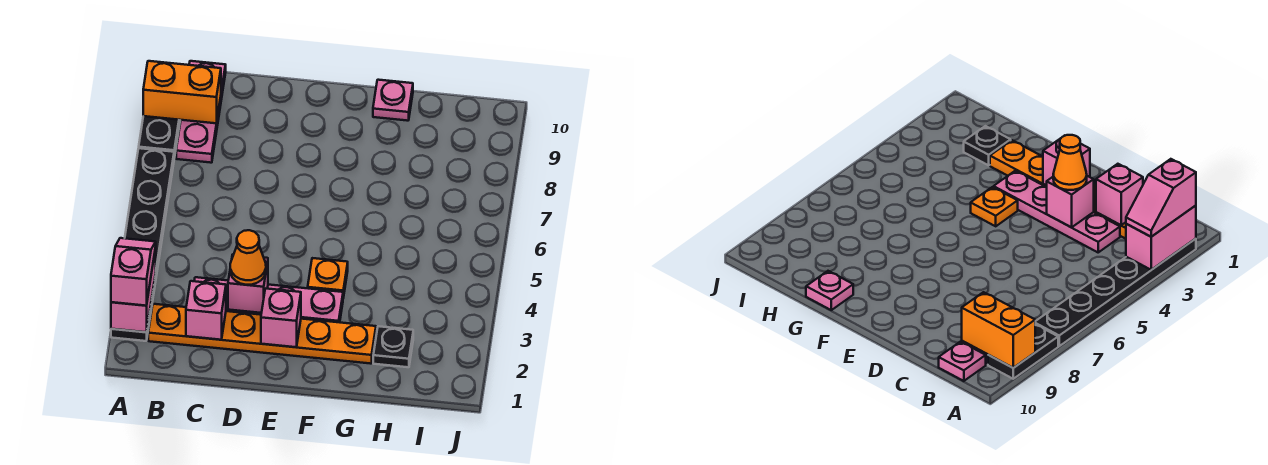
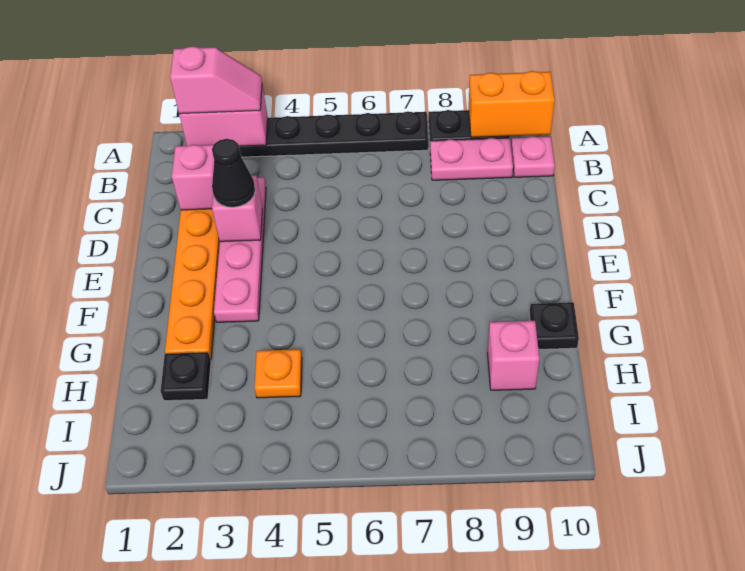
orange 1x2 brick [143,61,221,123] -> orange 1x2 brick turned to [469,71,555,138]
orange 1x1 cone [230,230,266,285] -> black 1x1 cone [212,139,255,207]
pink 1x1 brick [261,289,301,347] -> pink 1x1 brick moved to [488,321,539,390]
orange 1x1 plate [308,258,348,298] -> orange 1x1 plate moved to [255,349,302,398]
pink 1x1 plate [373,80,413,121] -> black 1x1 plate [529,302,579,349]

